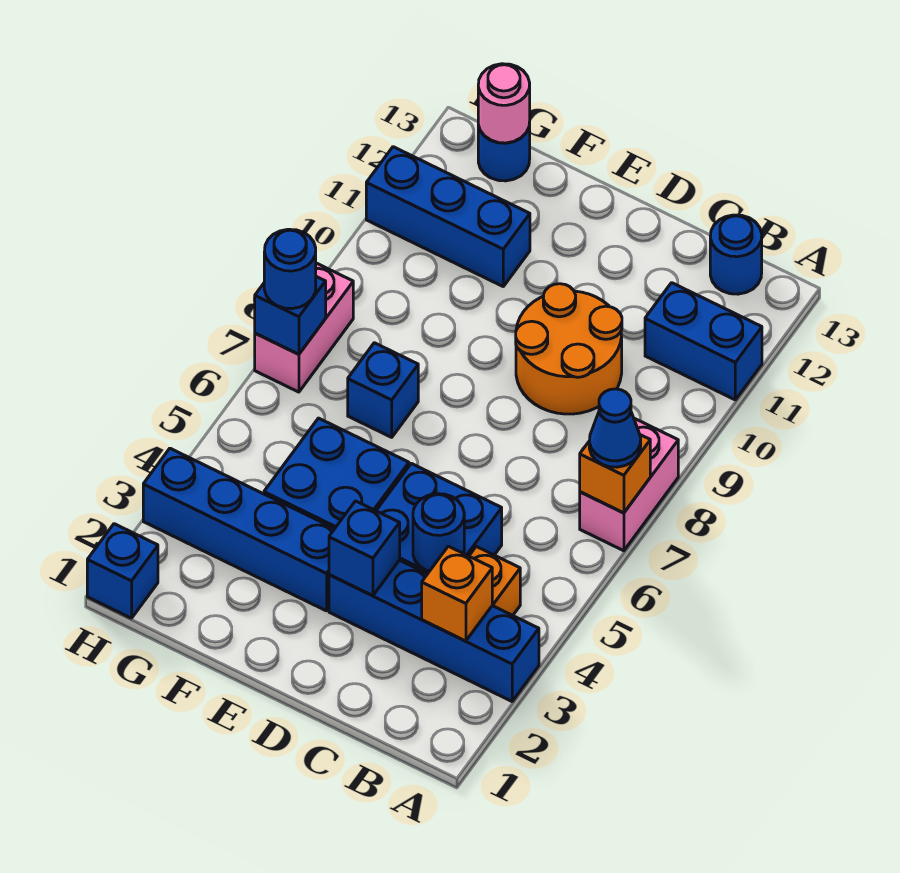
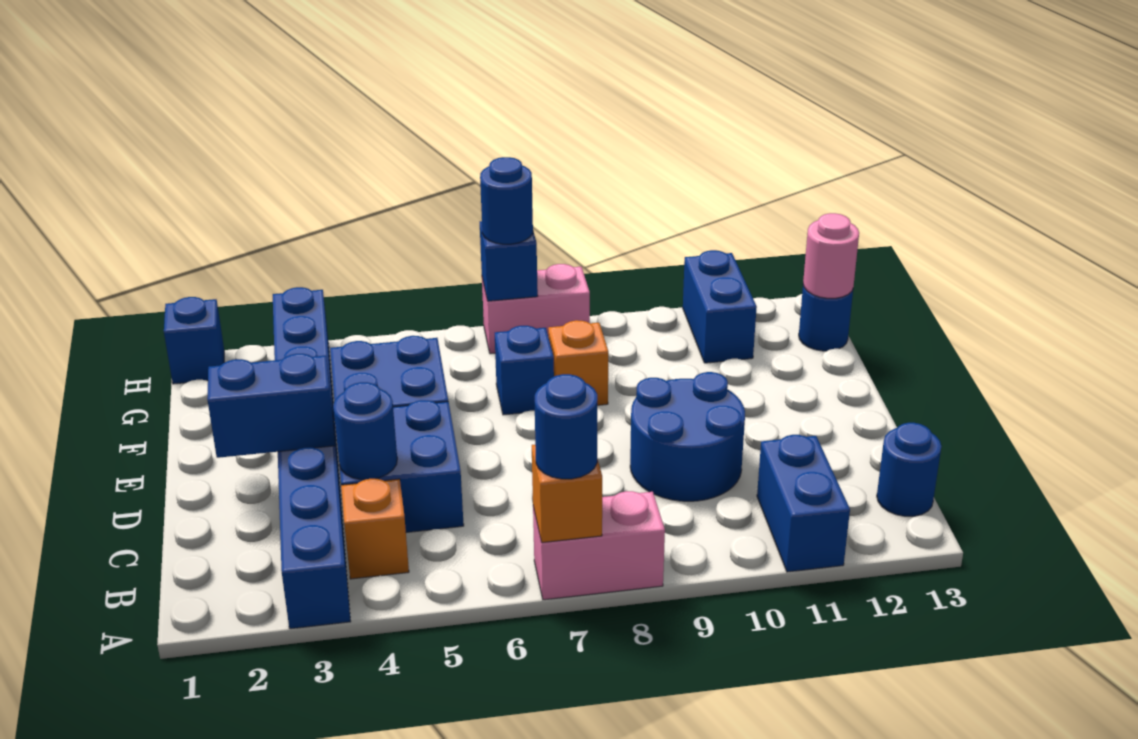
blue 1x1 cone [589,389,641,467] -> blue 1x1 round brick [535,374,597,479]
orange 1x1 brick [422,546,492,641] -> orange 1x1 brick moved to [548,320,608,405]
orange 2x2 round brick [516,284,622,414] -> blue 2x2 round brick [630,372,745,501]
blue 1x1 brick [329,501,400,596] -> blue 1x2 brick [207,354,335,458]
blue 1x3 brick [366,147,530,286] -> blue 1x2 brick [683,250,757,363]

